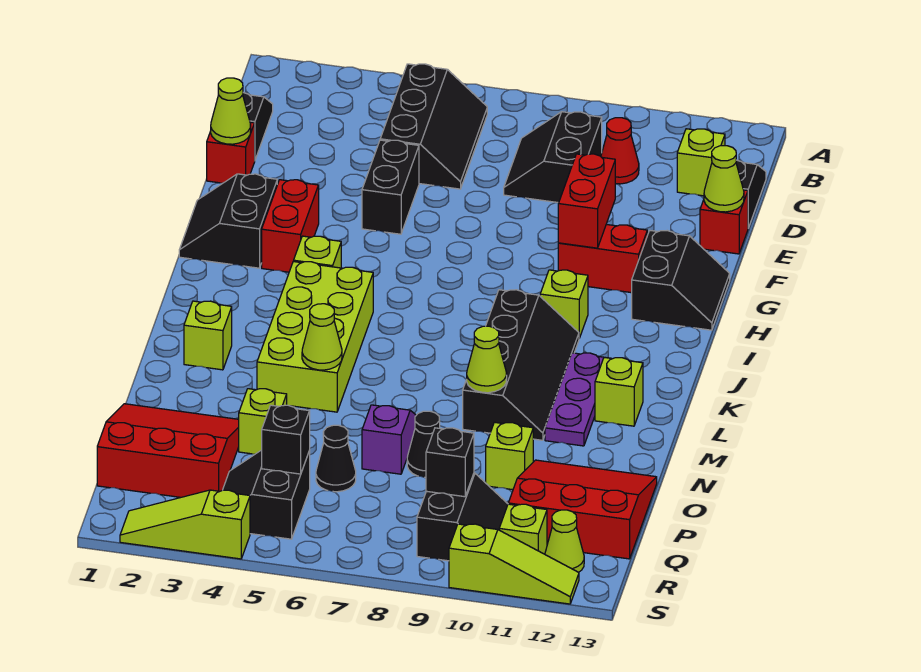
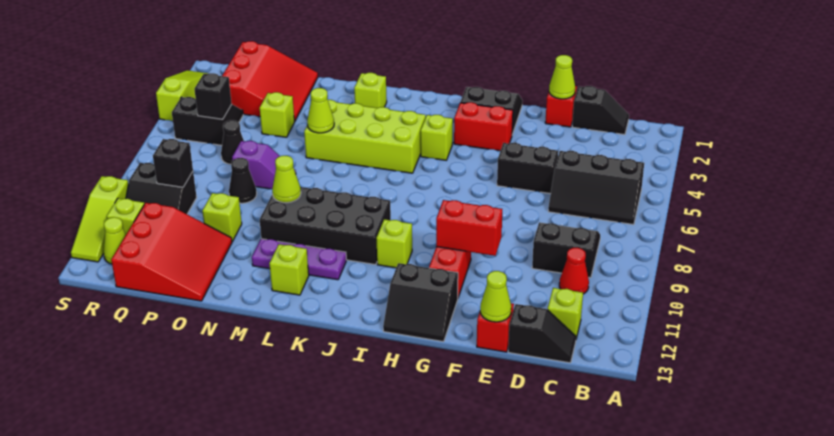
black 2x4 slope [463,290,579,440] -> black 2x4 brick [260,187,391,265]

